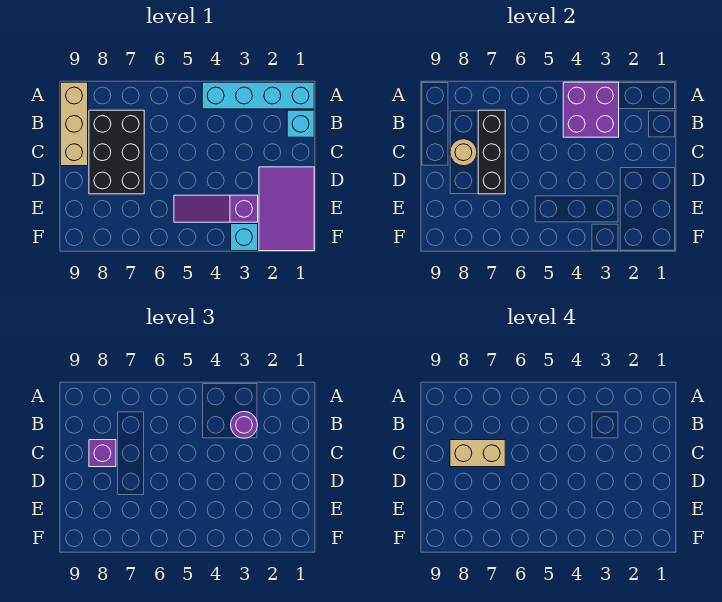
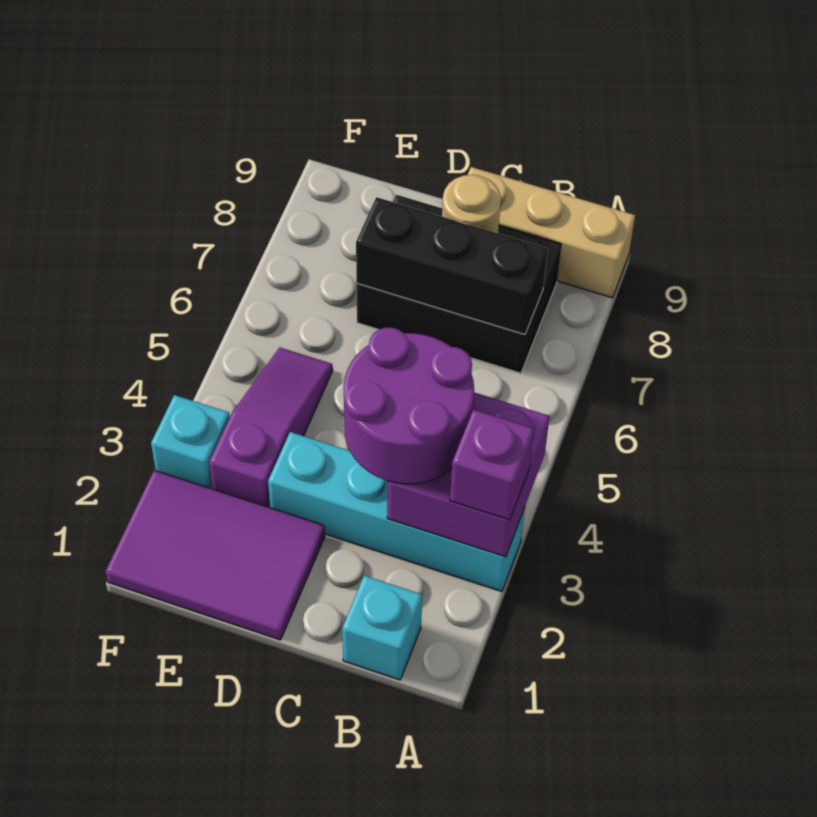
cyan 1x4 brick [202,82,314,109] -> cyan 1x4 brick turned to [268,432,525,591]
purple 1x1 round brick [231,412,257,438] -> purple 2x2 round brick [344,328,474,484]
tan 1x2 brick [450,440,505,467] -> none
purple 1x1 brick [89,440,116,467] -> purple 1x1 brick moved to [450,410,534,520]

